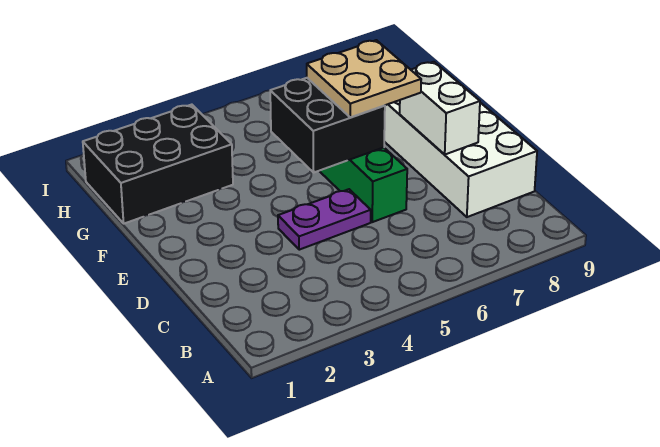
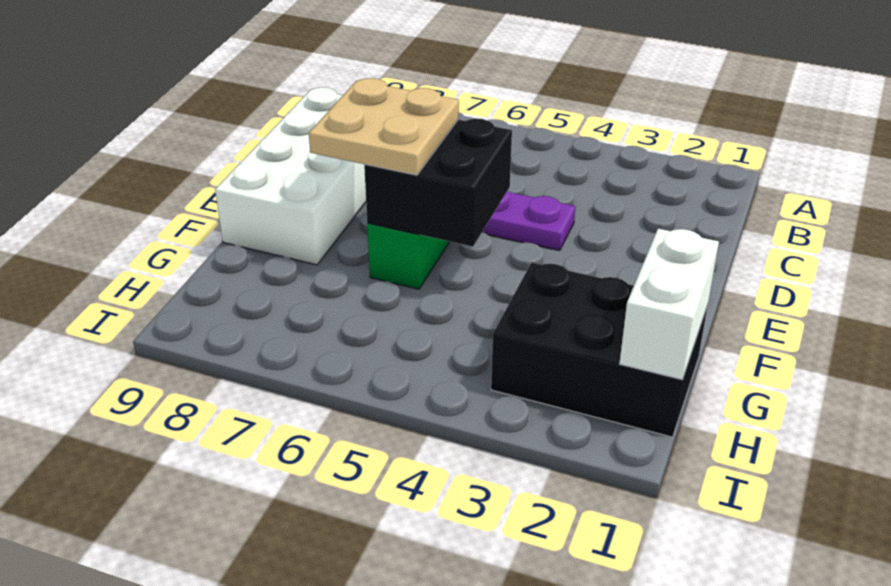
white 1x2 brick [400,62,480,155] -> white 1x2 brick moved to [619,229,719,379]

